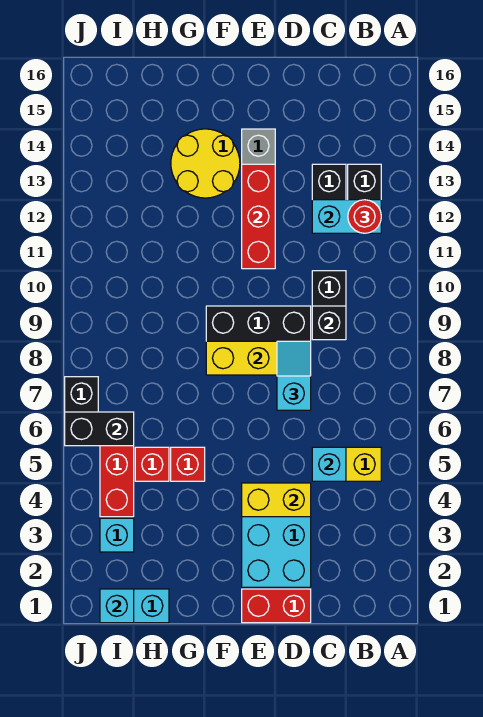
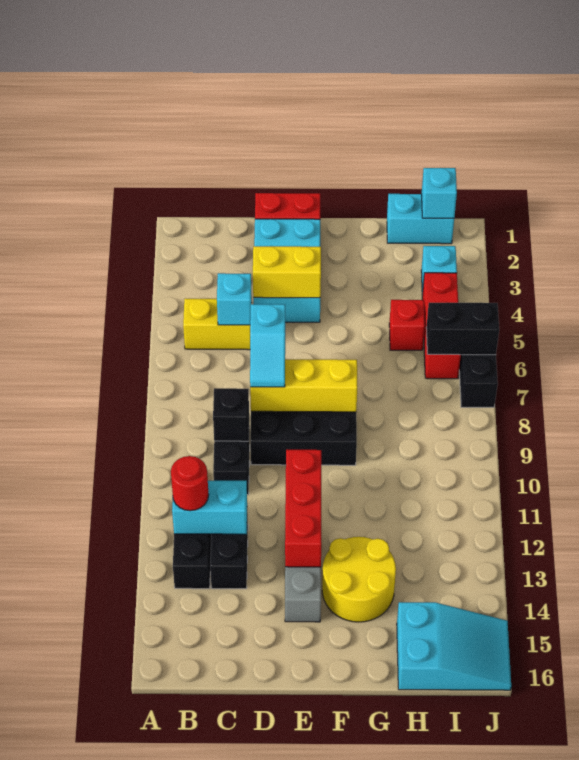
red 1x1 brick [171,447,205,481] -> none
none -> cyan 2x3 slope [397,602,511,690]

